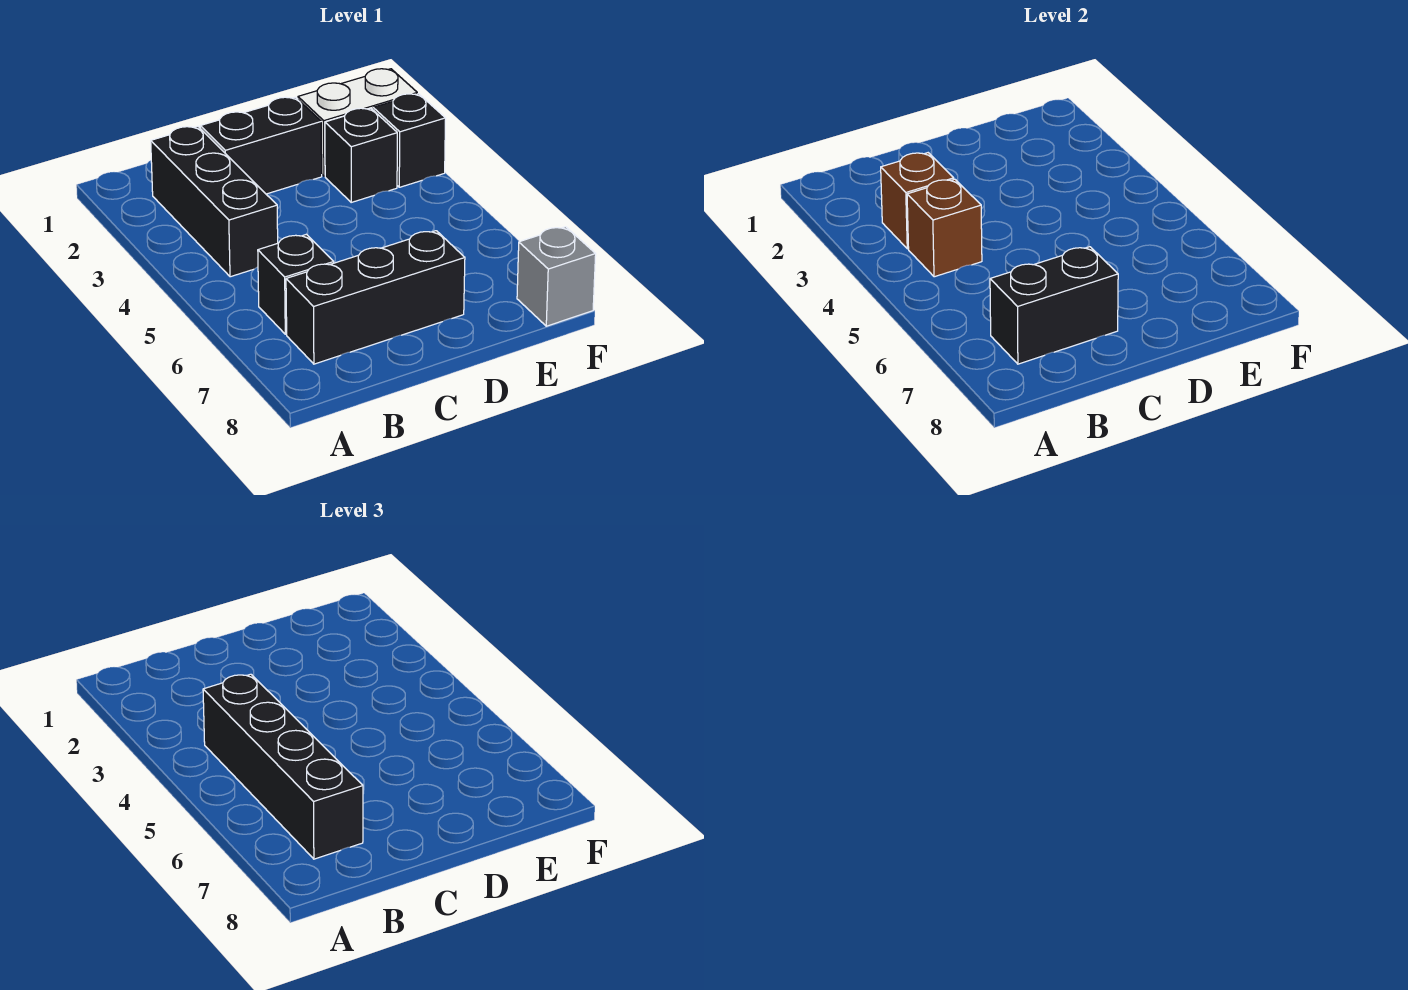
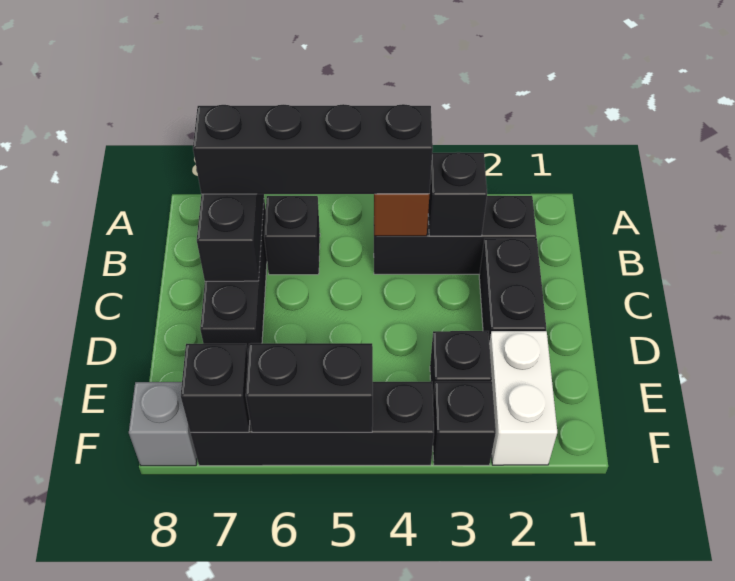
brown 1x1 brick [881,153,954,249] -> black 1x1 brick [428,152,487,236]
none -> black 1x4 brick [190,382,434,466]
none -> black 1x2 brick [246,343,373,432]
none -> black 1x1 brick [181,344,250,433]

